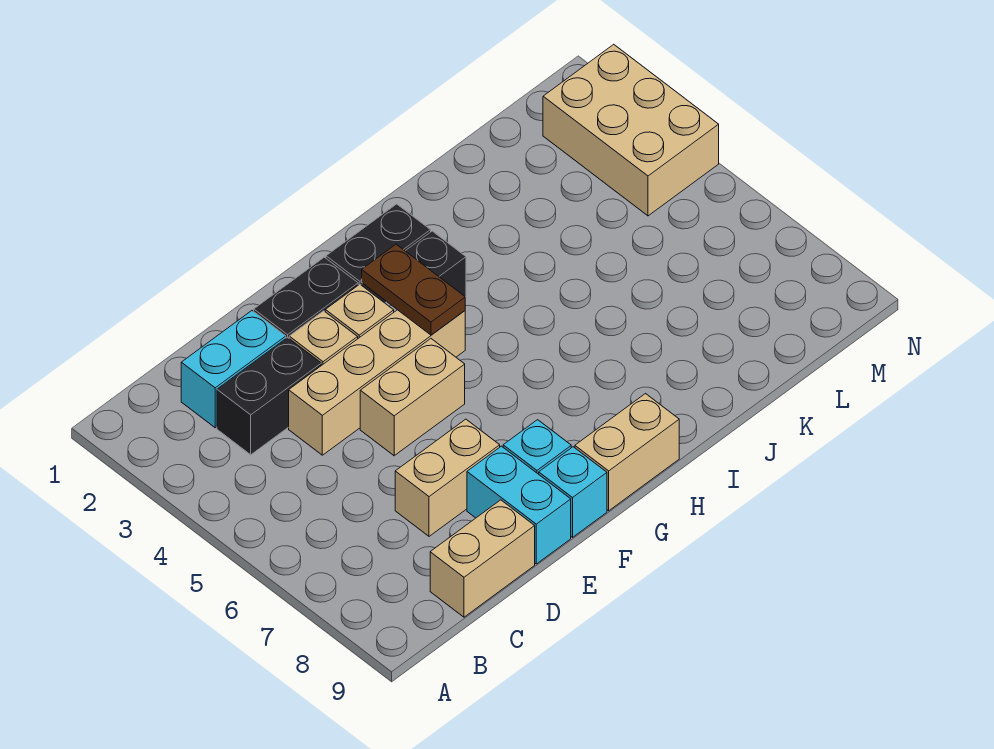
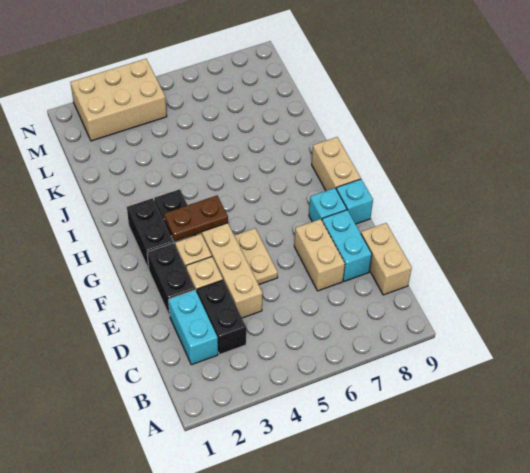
tan 1x2 brick [360,339,465,456] -> tan 1x2 plate [234,228,278,284]
cyan 1x2 brick [467,446,571,564] -> cyan 1x2 brick turned to [322,210,372,281]

